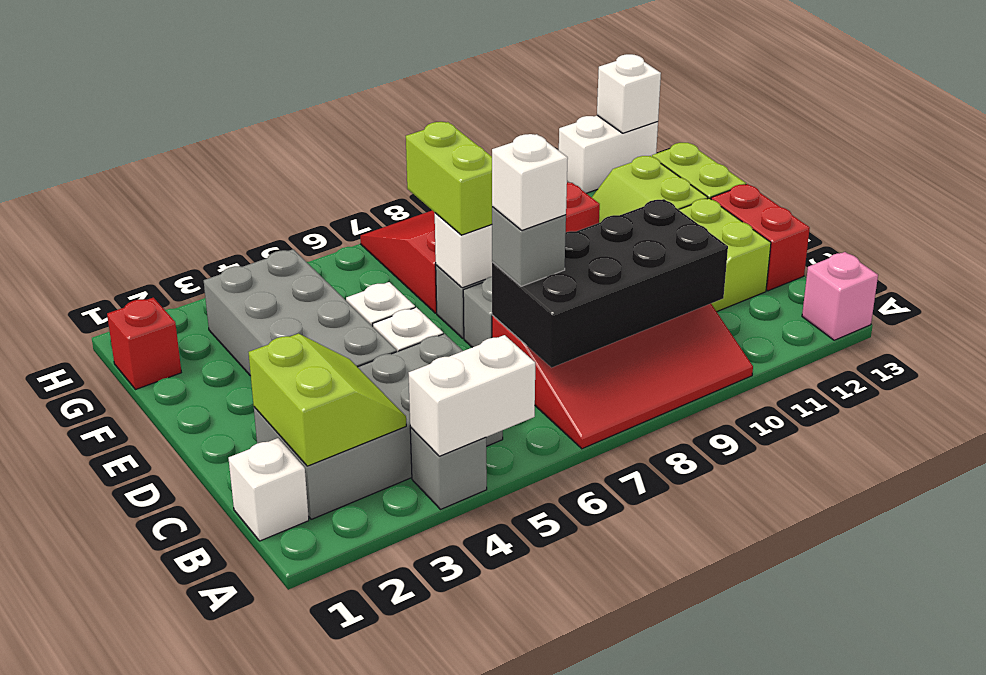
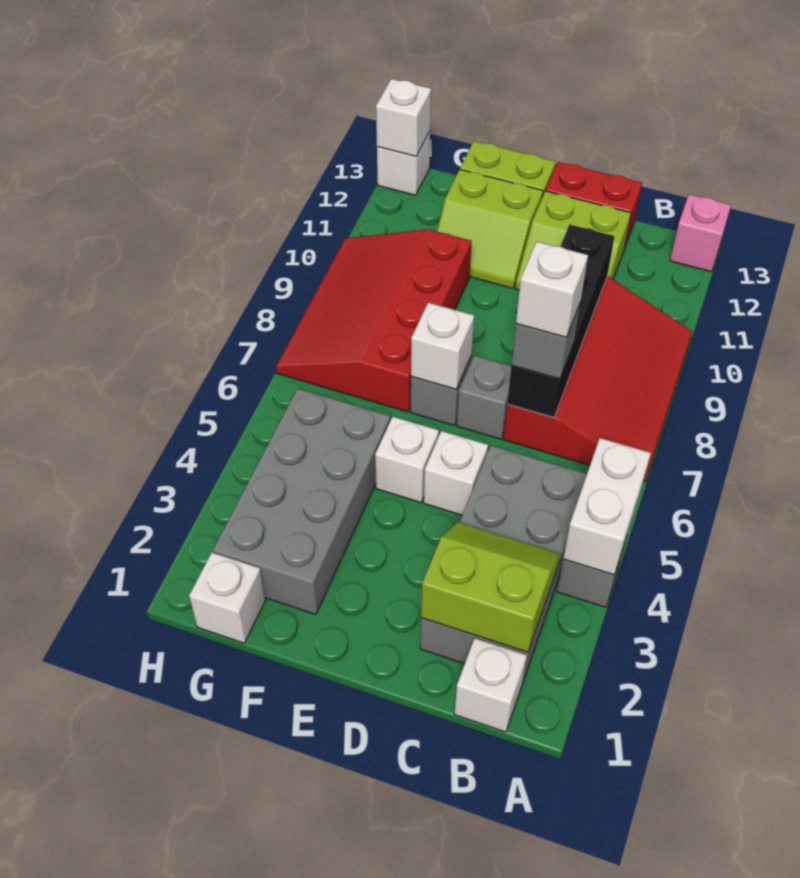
black 2x4 brick [492,199,728,368] -> black 1x4 brick [507,224,614,417]
grey 2x4 brick [204,249,397,376] -> grey 2x4 brick turned to [213,389,390,614]
lime 1x2 brick [406,122,492,235] -> none
red 1x1 brick [107,298,181,390] -> white 1x1 brick [189,552,265,643]
white 1x2 brick [559,115,658,193] -> white 1x1 brick [377,131,430,195]

